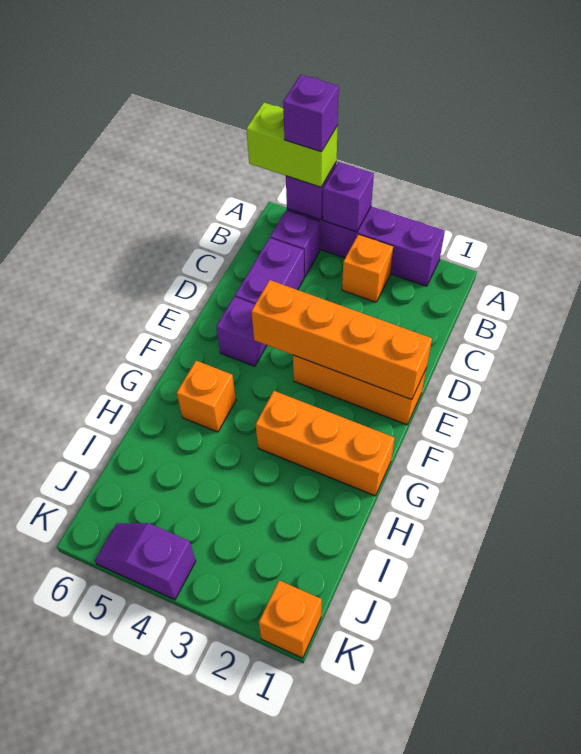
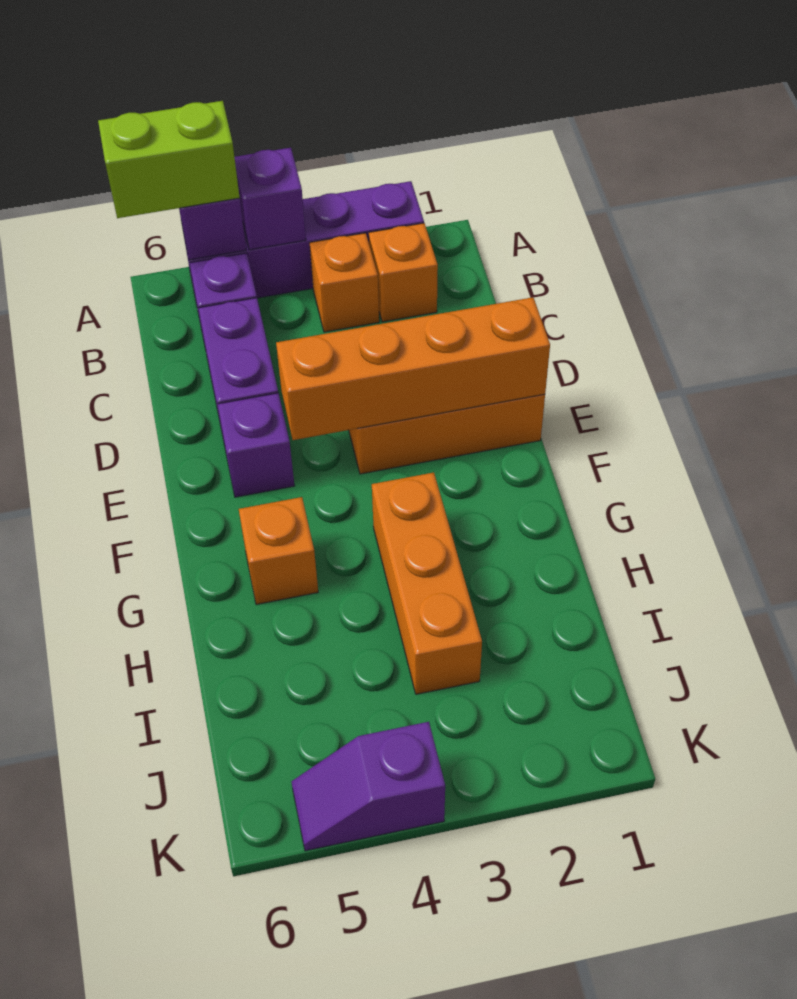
purple 1x1 brick [283,75,339,152] -> none
orange 1x3 brick [256,391,395,496] -> orange 1x3 brick turned to [372,473,482,694]
orange 1x1 brick [259,580,322,658] -> orange 1x1 brick moved to [369,223,438,322]

